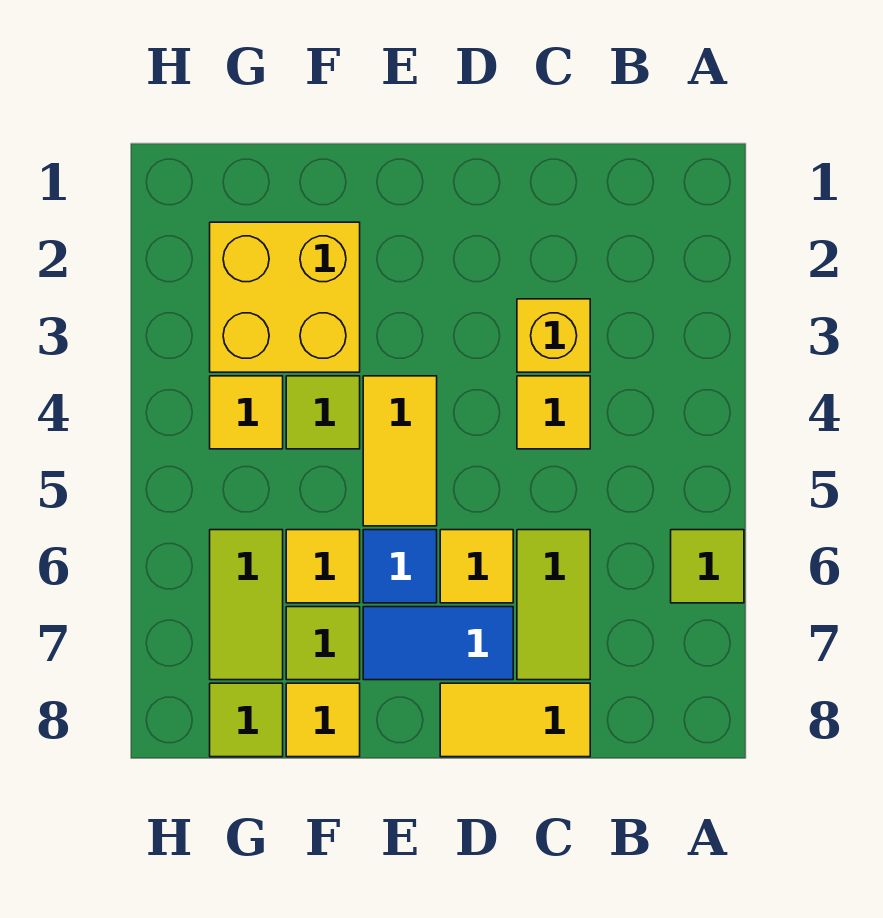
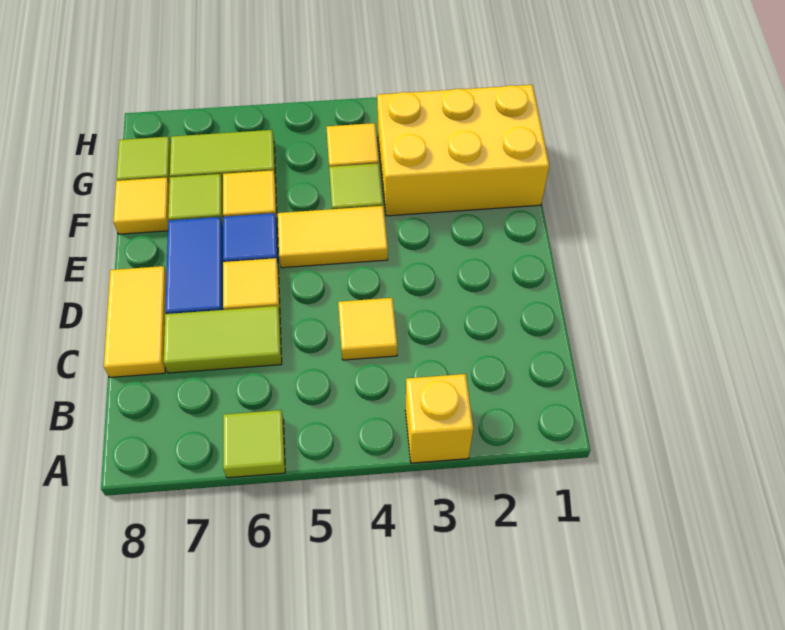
yellow 1x1 brick [517,299,590,372] -> yellow 1x1 brick moved to [405,374,473,463]
yellow 2x2 brick [210,222,360,372] -> yellow 2x3 brick [377,85,549,216]

